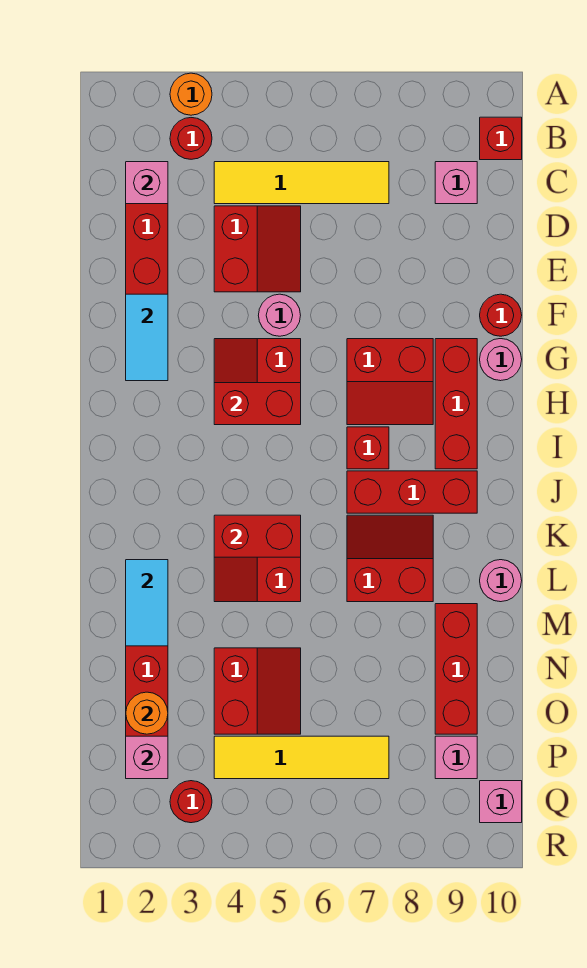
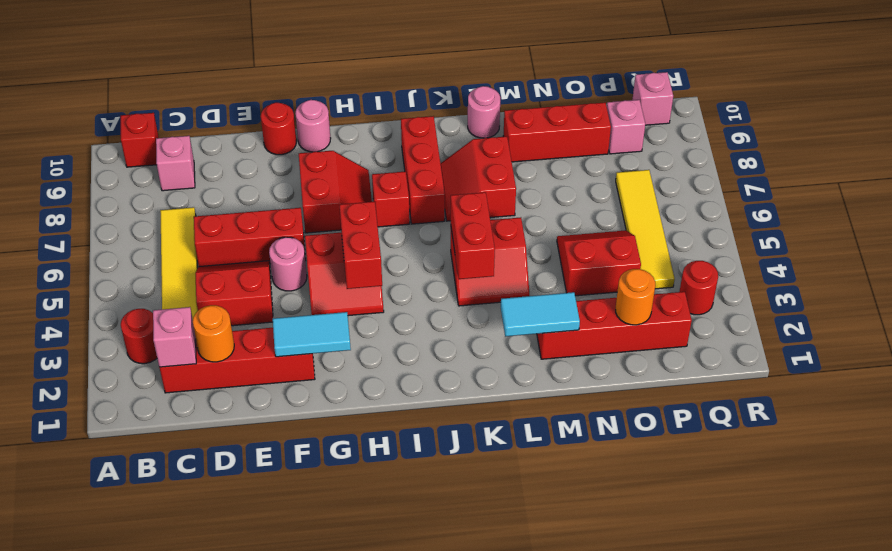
orange 1x1 round brick [170,73,212,115] -> orange 1x1 round brick moved to [193,305,234,362]
red 1x3 brick [435,339,477,469] -> red 1x3 brick moved to [194,208,306,267]
pink 1x1 brick [126,736,168,779] -> none

